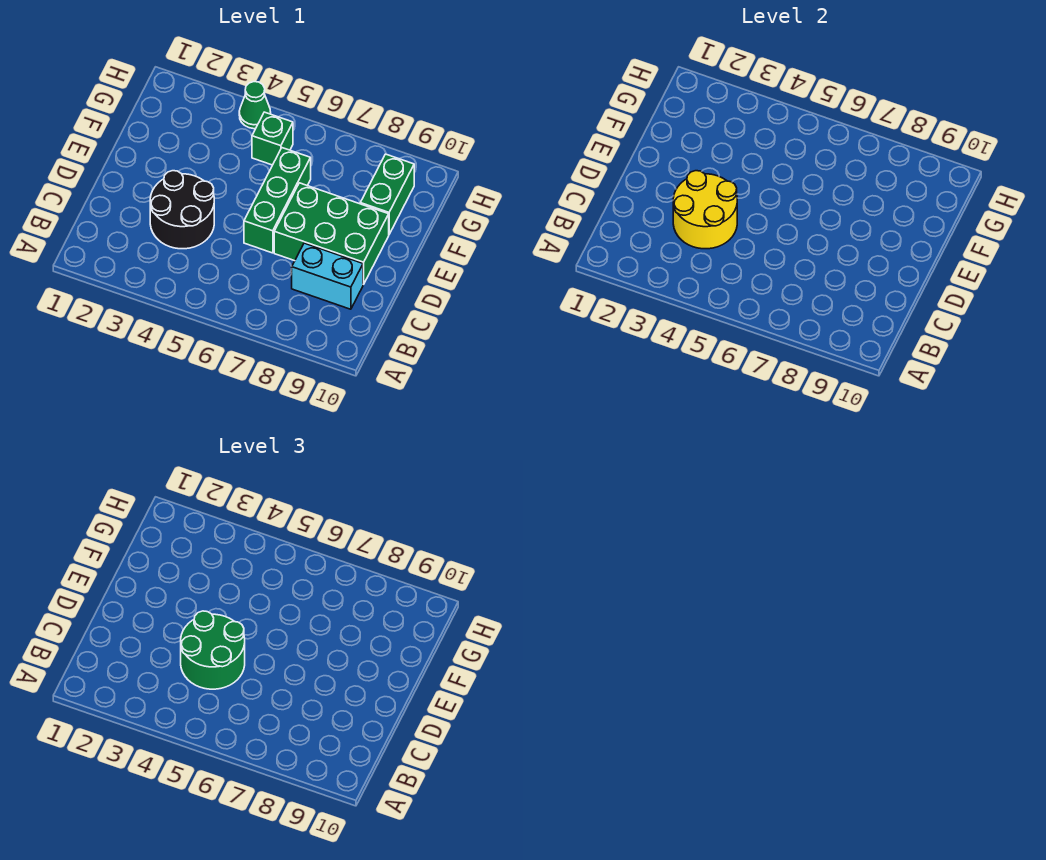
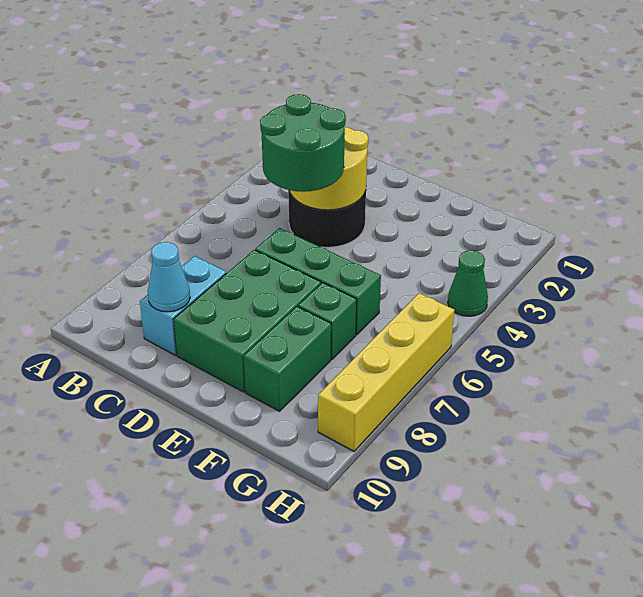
none -> cyan 1x1 cone [148,242,190,312]
green 1x2 brick [360,154,414,234] -> green 1x2 brick turned to [244,307,331,411]
green 1x1 brick [252,112,293,165] -> green 1x1 brick moved to [298,283,357,359]
none -> yellow 1x4 brick [318,293,454,451]

